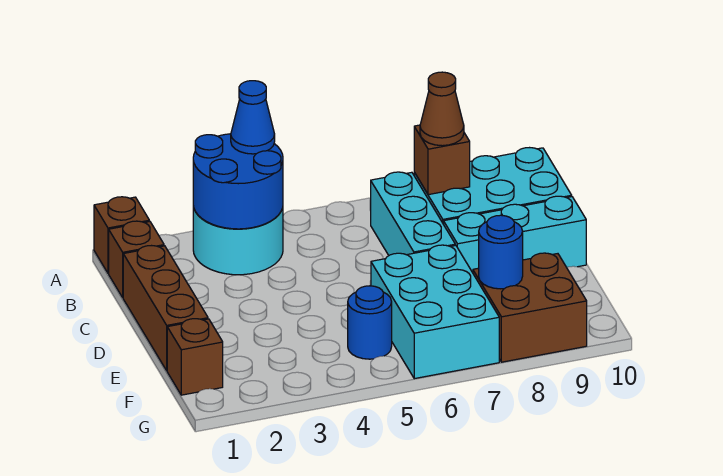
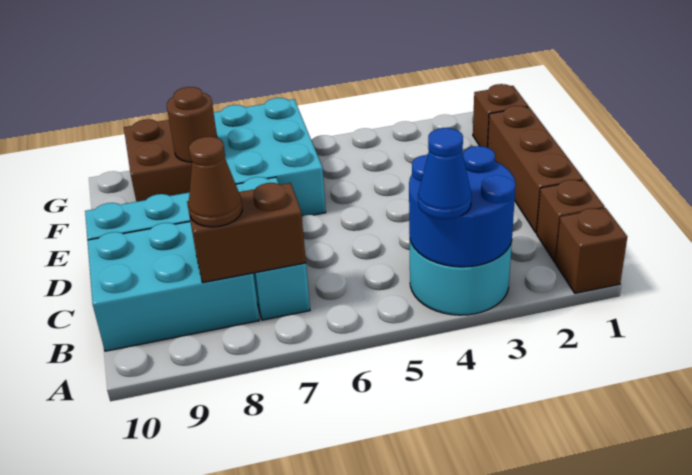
brown 1x1 brick [414,125,470,195] -> brown 1x2 brick [187,183,306,283]
blue 1x1 round brick [348,286,392,359] -> none
blue 1x1 round brick [479,215,523,289] -> brown 1x1 round brick [167,87,217,162]

